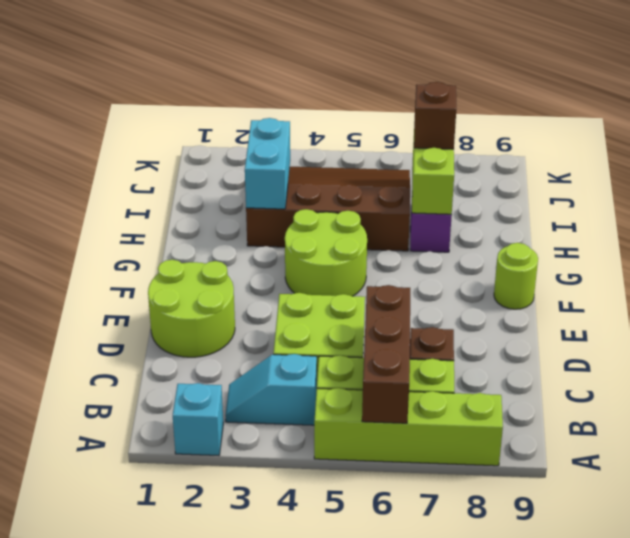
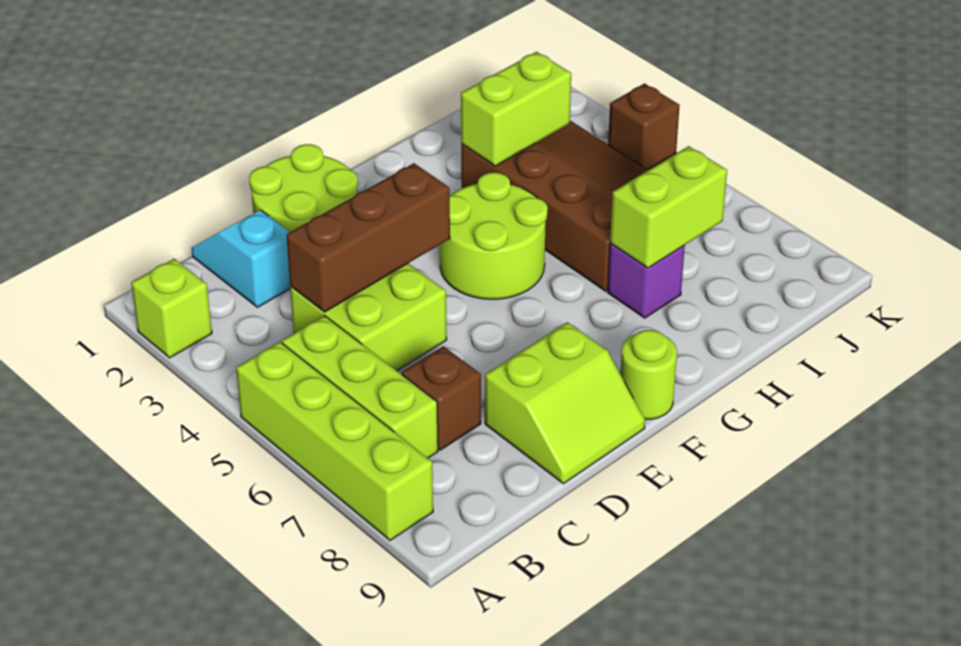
cyan 1x1 brick [173,383,223,456] -> lime 1x1 brick [131,259,212,358]
brown 1x3 brick [362,285,410,423] -> brown 1x3 brick moved to [287,163,450,312]
cyan 1x2 slope [225,354,317,425] -> cyan 1x2 slope moved to [192,210,291,307]
none -> lime 2x2 slope [485,322,645,484]
cyan 1x2 brick [245,118,290,209] -> lime 1x2 brick [461,52,571,166]
brown 1x1 brick [414,82,456,149] -> brown 1x1 brick moved to [608,84,680,170]

